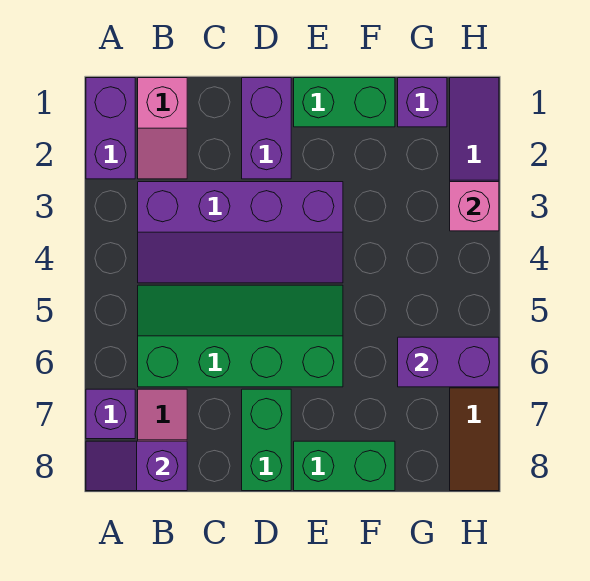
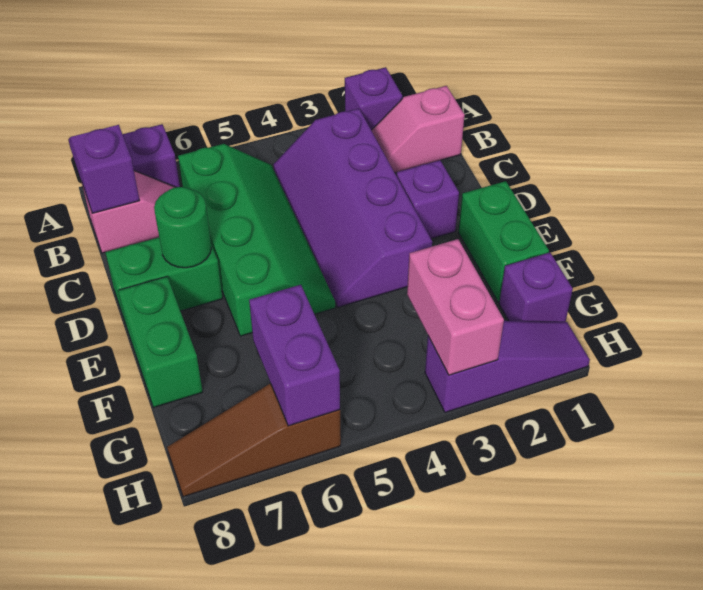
purple 1x2 brick [86,78,135,179] -> purple 1x1 brick [345,67,402,130]
purple 1x2 brick [242,78,291,179] -> purple 1x1 brick [396,160,459,239]
none -> green 1x1 round brick [154,187,211,268]
pink 1x1 brick [450,182,499,231] -> pink 1x2 brick [407,239,504,375]

